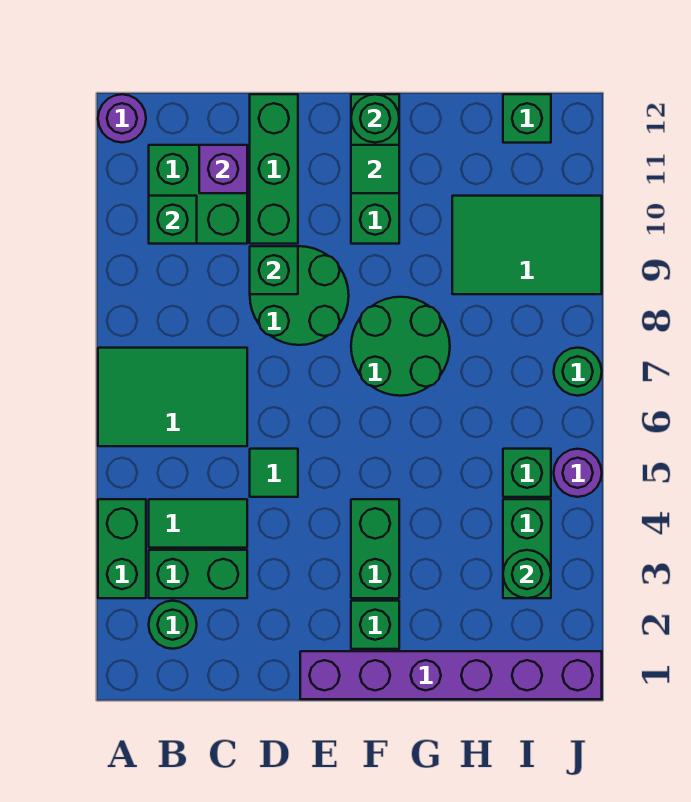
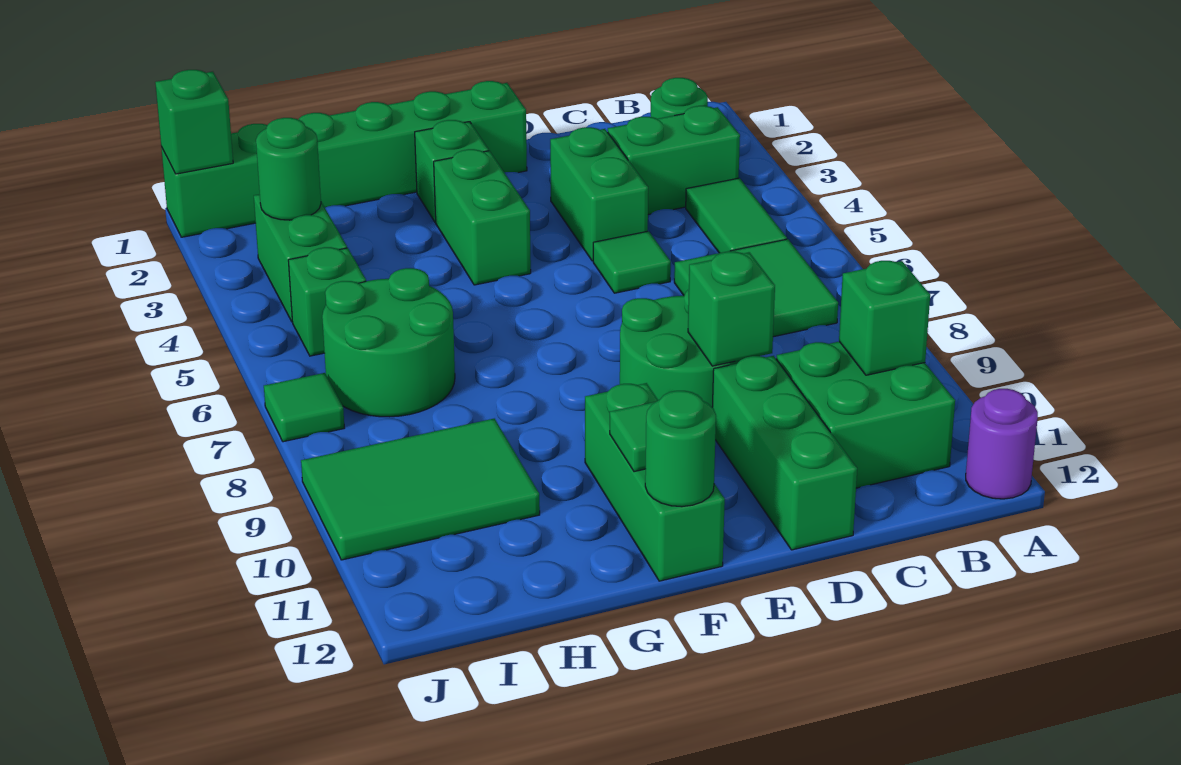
green 1x2 brick [98,499,146,598] -> green 1x2 brick moved to [550,127,648,261]
green 2x3 tile [98,348,247,446] -> green 2x2 tile [674,239,838,337]
green 1x2 tile [149,499,247,548] -> green 1x2 tile turned to [686,178,787,253]
purple 1x1 brick [199,145,247,193] -> none
purple 1x6 brick [300,651,602,699] -> green 1x6 brick [161,81,527,237]
green 2x2 round brick [351,297,450,396] -> green 2x2 round brick moved to [322,268,455,417]
green 1x1 brick [503,94,551,143] -> green 1x1 brick moved to [155,70,233,174]
purple 1x1 round brick [554,449,602,497] -> none
green 1x1 round brick [554,348,602,396] -> green 1x1 tile [264,373,344,442]

